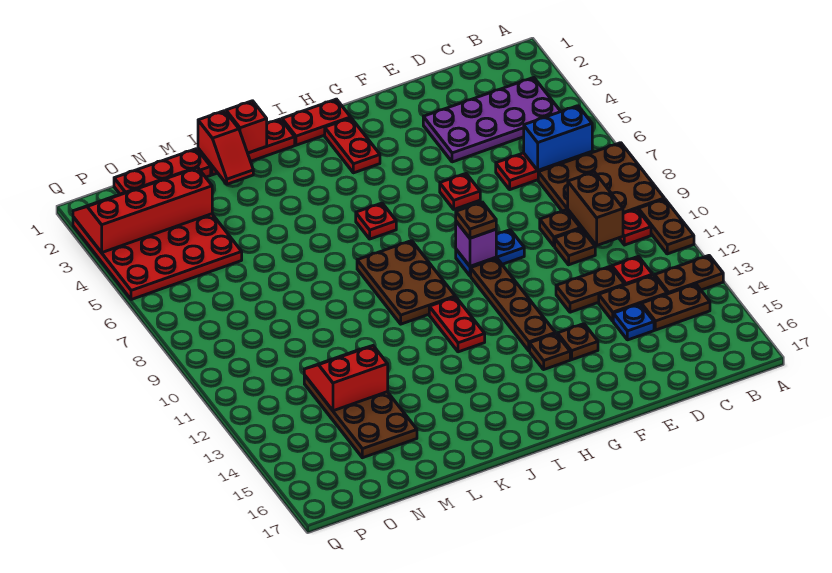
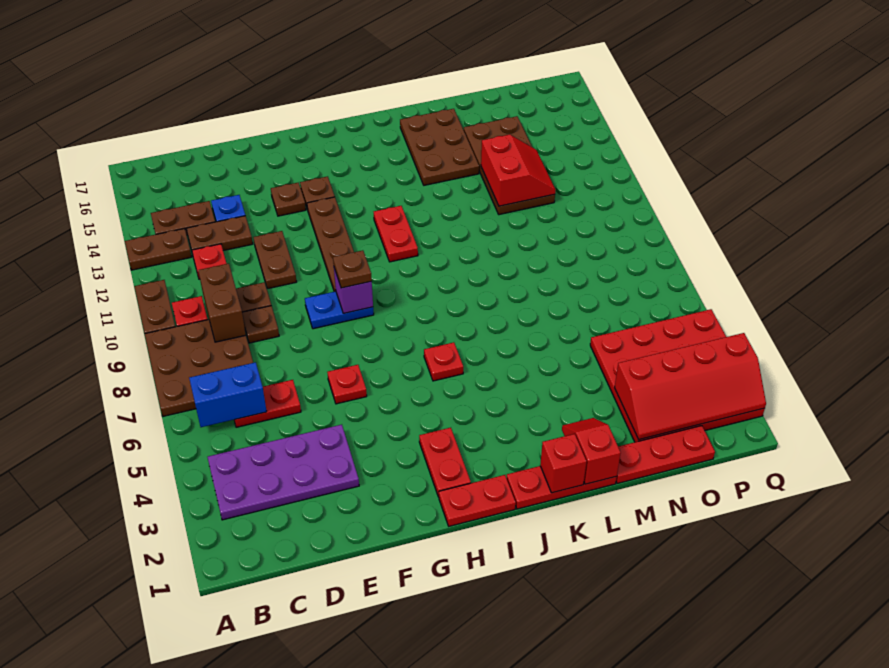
brown 1x2 plate [556,266,625,312] -> brown 1x2 plate turned to [253,231,297,289]
brown 2x3 plate [357,241,455,324] -> brown 2x3 plate moved to [400,109,479,185]
red 2x2 slope [304,346,388,411] -> red 2x2 slope turned to [481,134,556,206]

